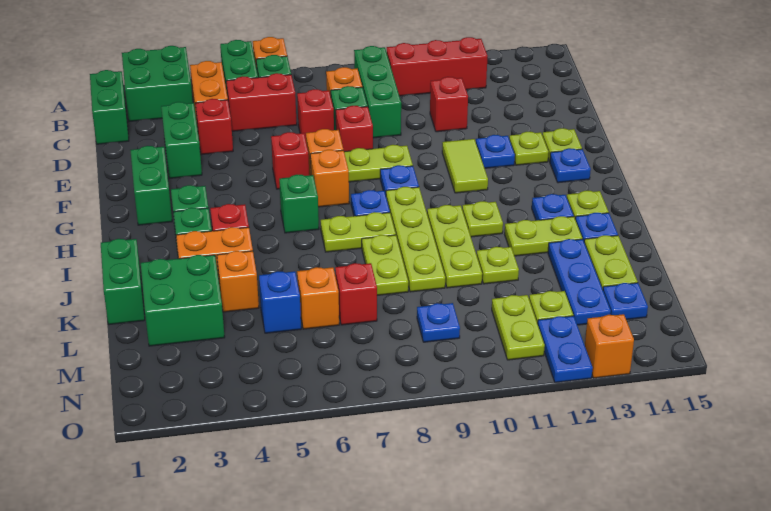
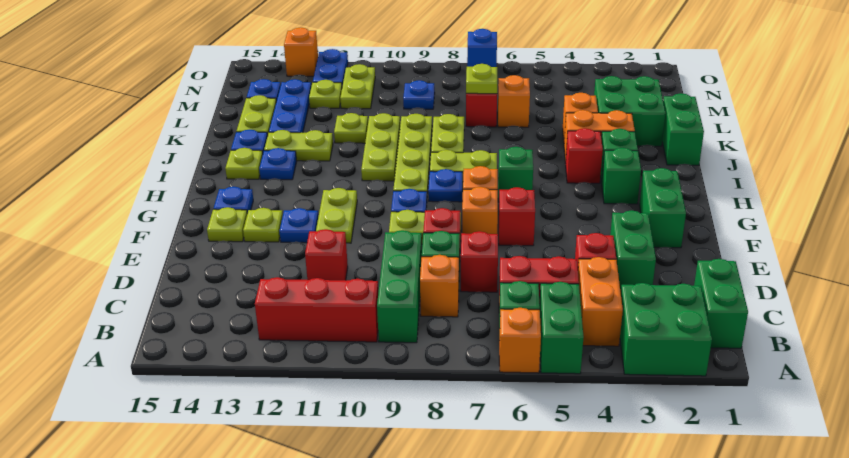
lime 1x2 tile [442,139,488,193] -> lime 1x2 plate [316,188,357,243]
lime 1x1 plate [462,201,503,237] -> lime 1x1 plate moved to [466,64,497,94]
blue 1x1 brick [259,271,301,333] -> blue 1x1 brick moved to [467,29,497,67]

